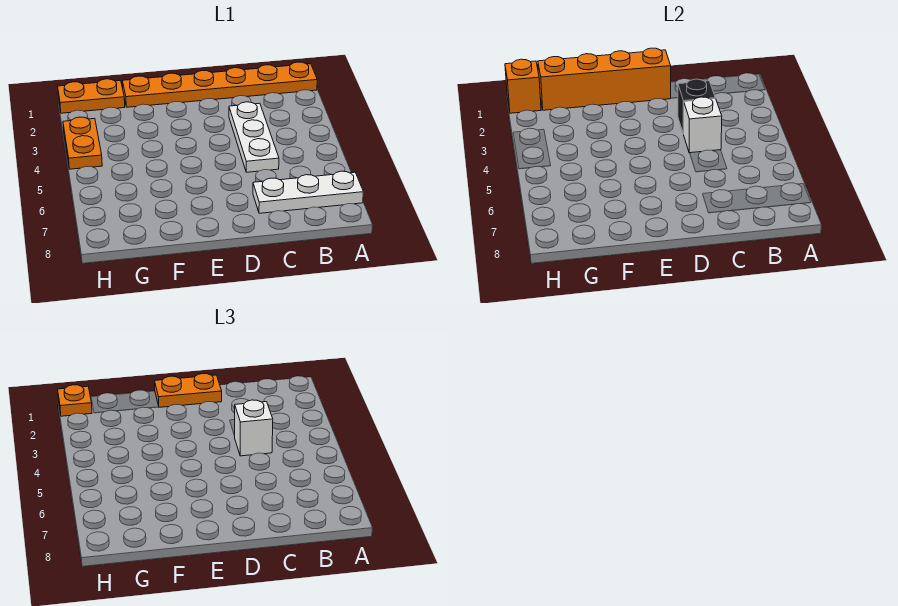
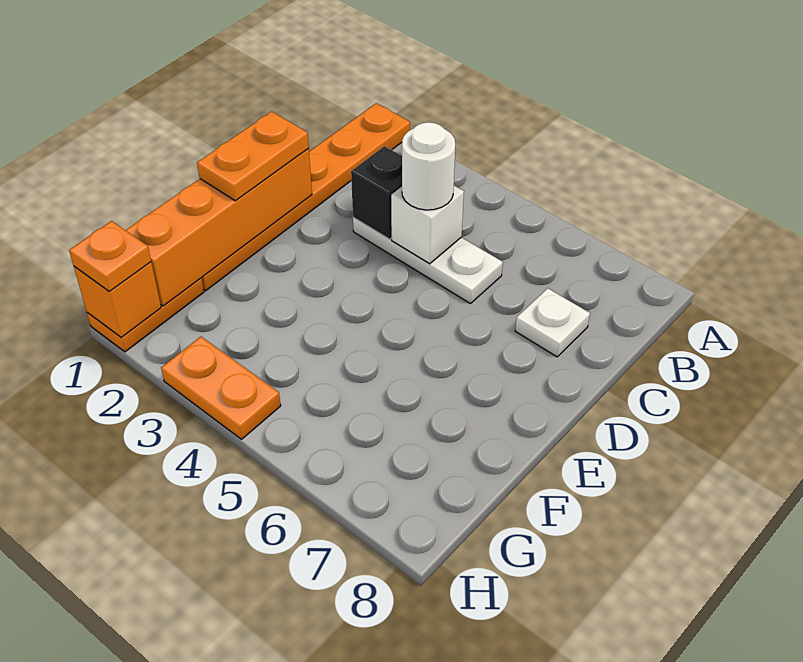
white 1x3 plate [253,171,363,213] -> white 1x1 plate [515,288,590,357]
white 1x1 brick [234,400,273,456] -> white 1x1 round brick [402,122,455,210]

